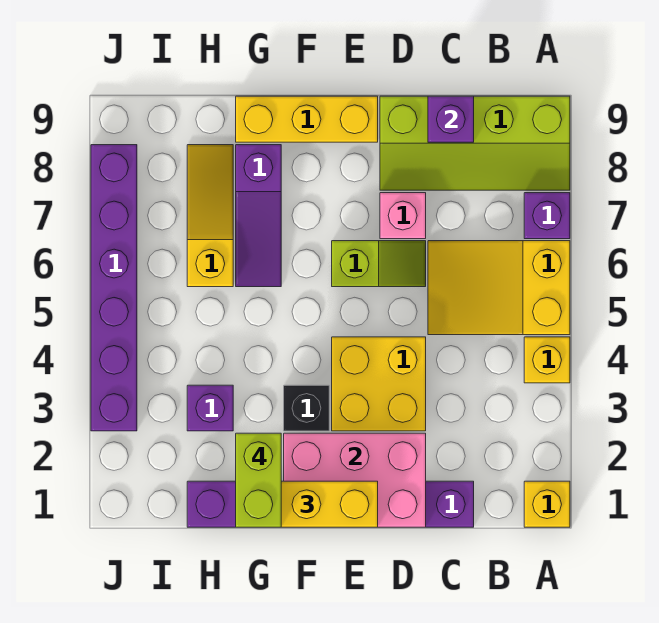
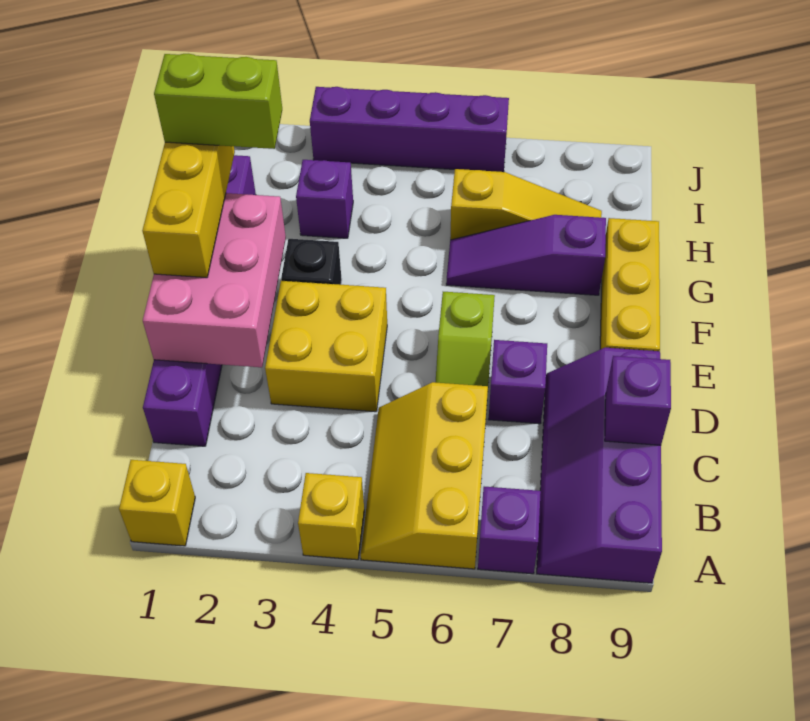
yellow 2x3 slope [428,241,570,335] -> yellow 2x3 slope turned to [361,382,488,569]
lime 2x4 slope [380,96,570,190] -> purple 2x4 slope [537,348,662,583]
pink 1x1 brick [380,193,426,239] -> purple 1x1 brick [488,340,547,424]
purple 1x6 brick [91,145,137,431] -> purple 1x4 brick [310,87,509,172]

